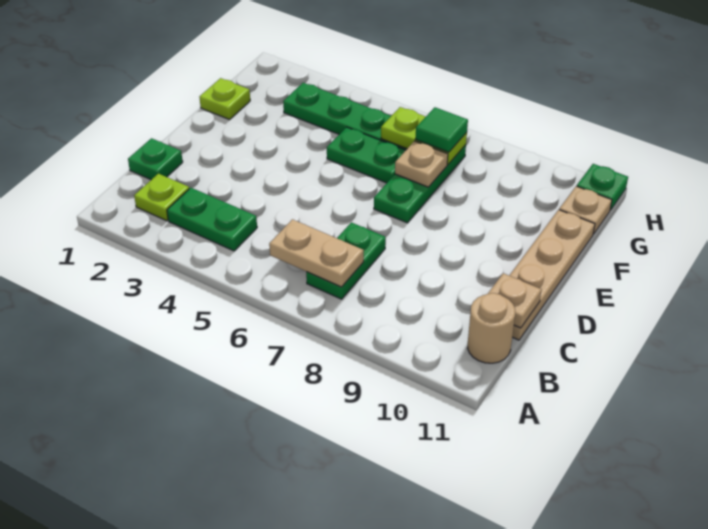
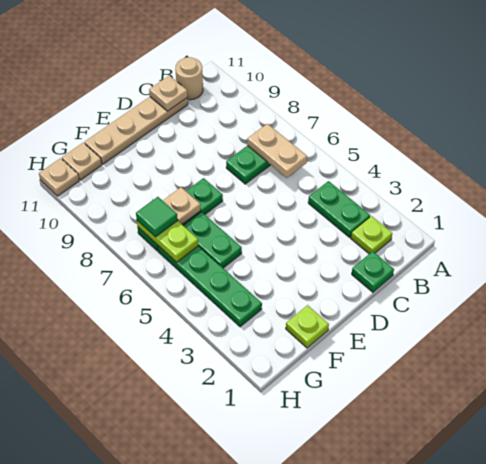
green 1x1 plate [577,164,628,210] -> tan 1x1 plate [39,158,79,196]

